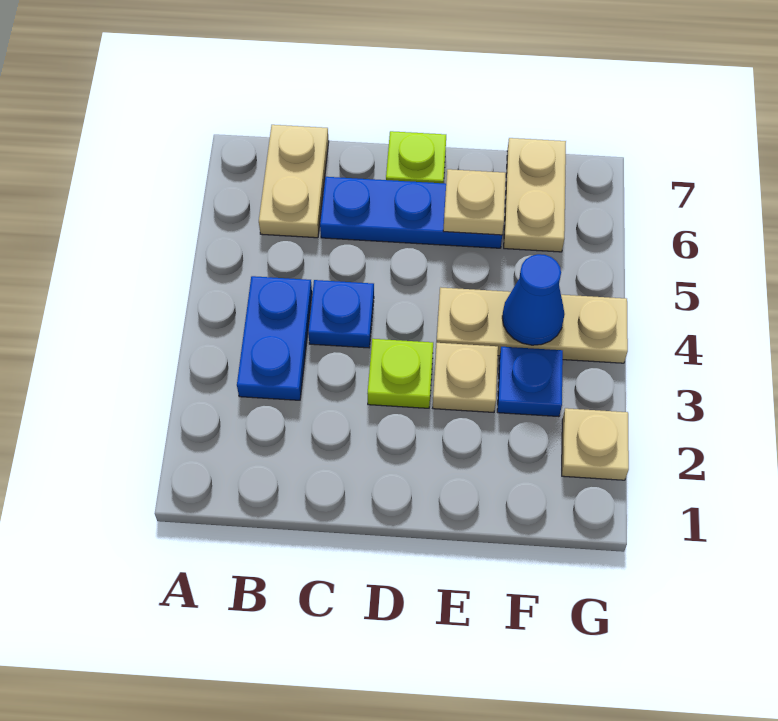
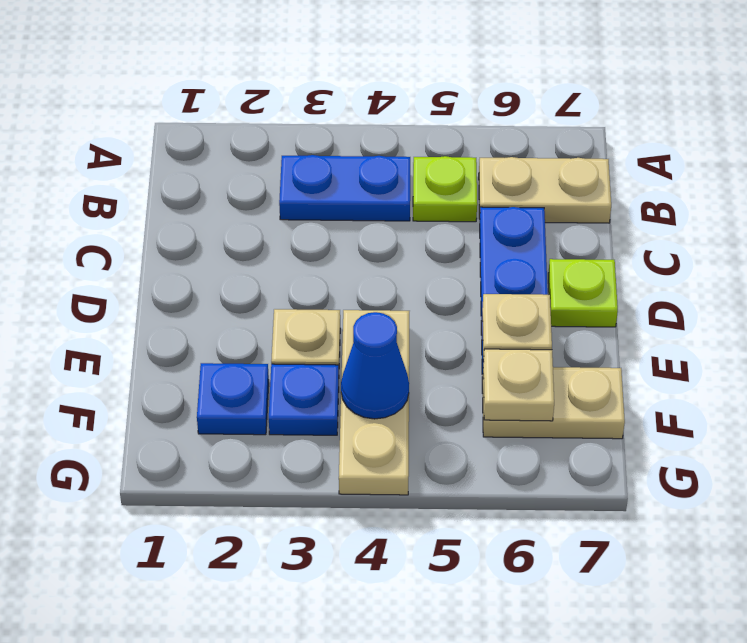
blue 1x1 plate [308,280,374,348] -> blue 1x1 plate moved to [197,363,269,435]
lime 1x1 plate [367,339,433,408] -> lime 1x1 plate moved to [413,156,477,222]
tan 1x1 plate [562,408,629,480] -> tan 1x1 plate moved to [483,349,554,421]

